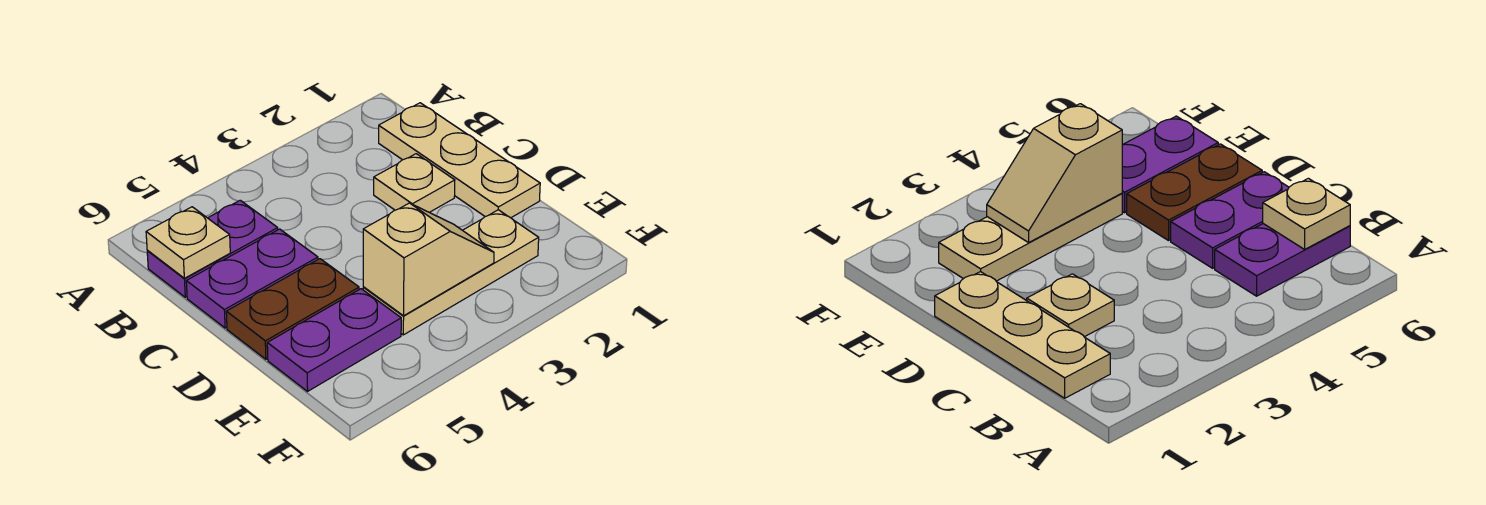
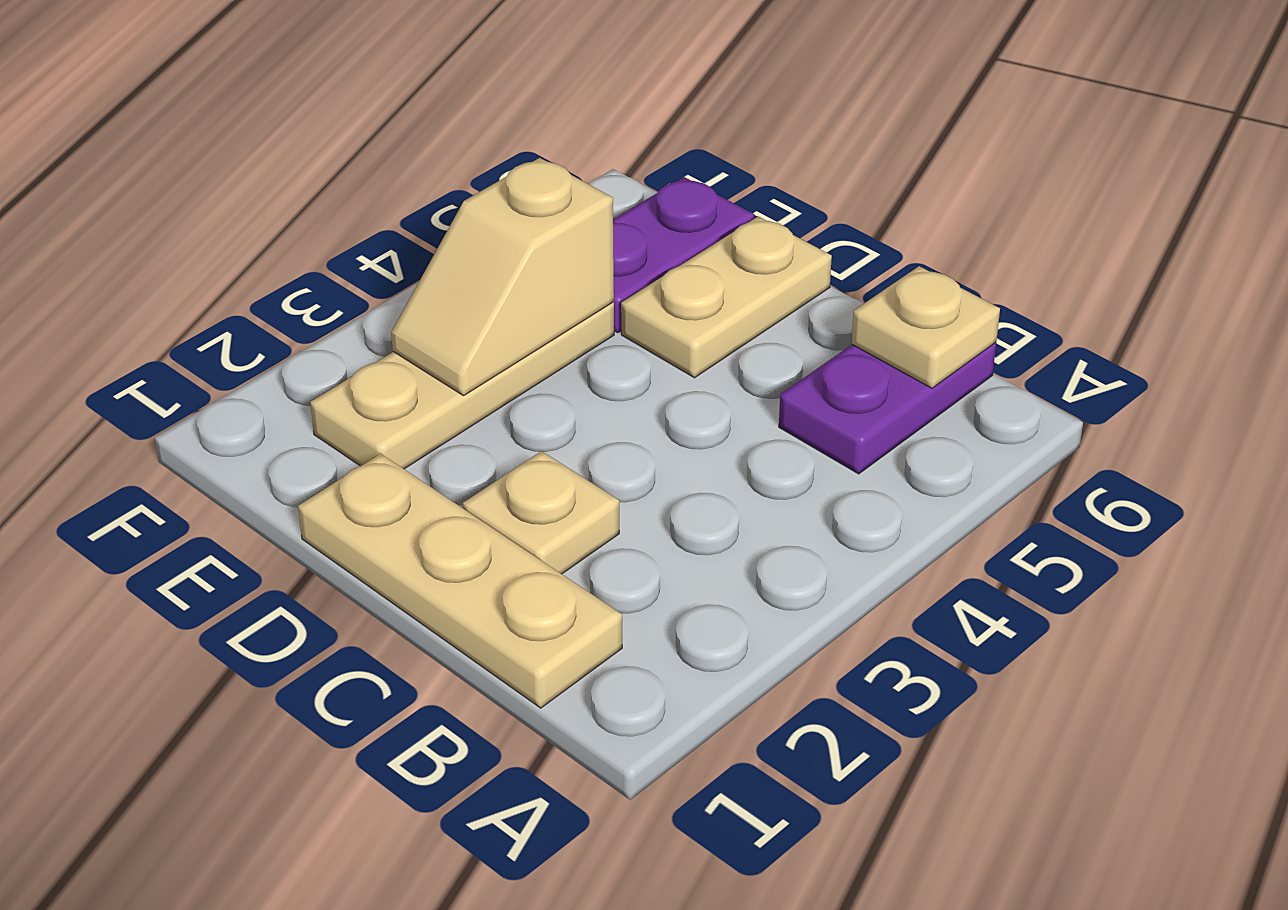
purple 1x2 plate [186,229,318,328] -> none
brown 1x2 plate [226,259,359,359] -> tan 1x2 plate [621,216,832,378]

